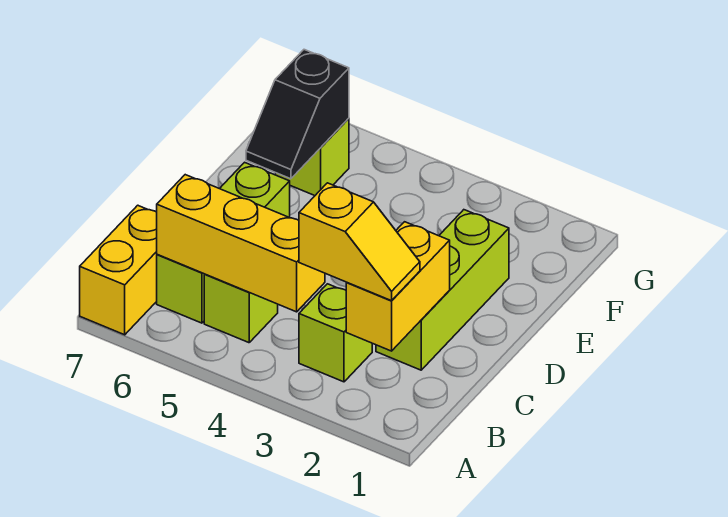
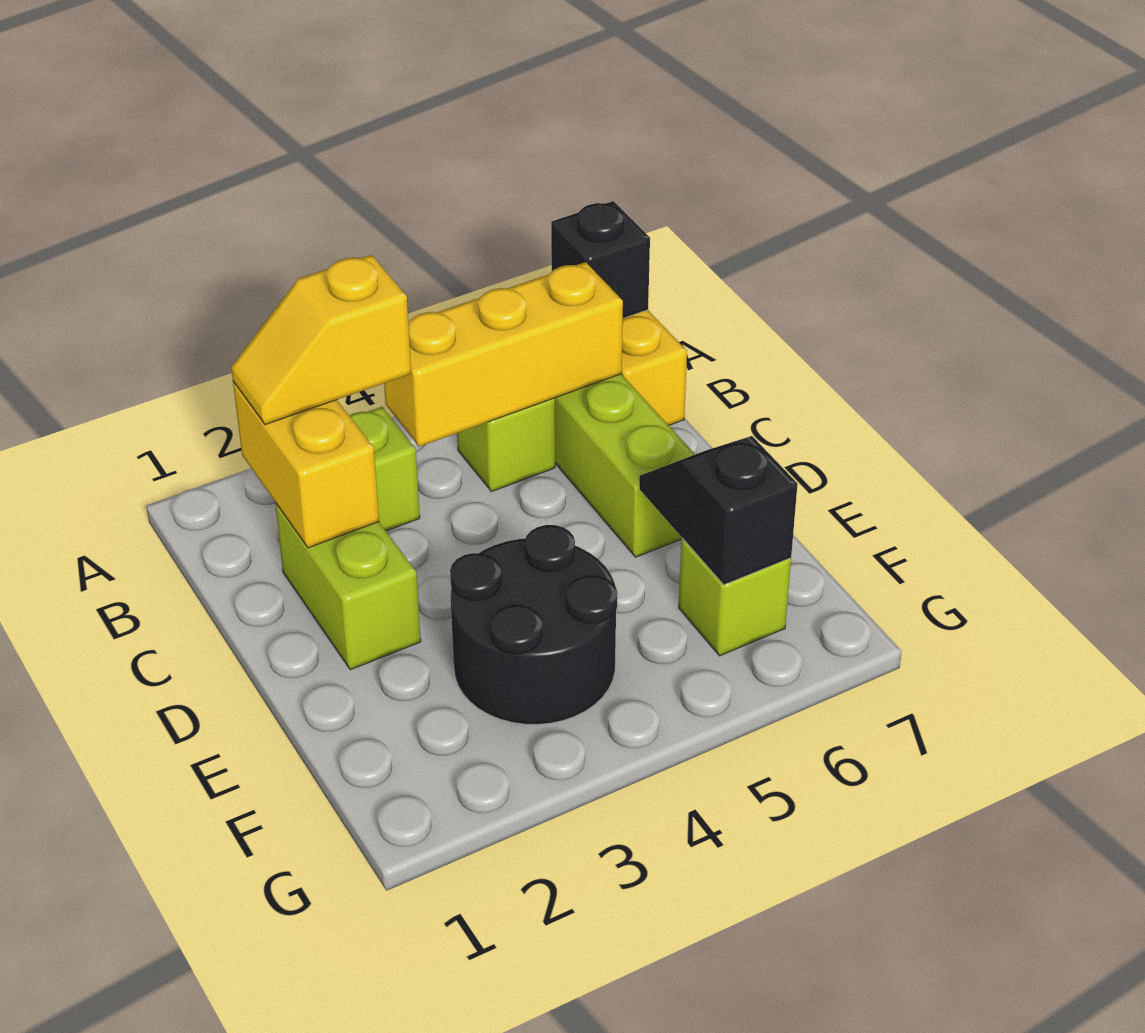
none -> black 1x1 brick [551,201,650,318]
lime 1x3 brick [376,210,509,370] -> lime 1x2 brick [275,503,421,670]
none -> black 2x2 round brick [450,525,618,724]

